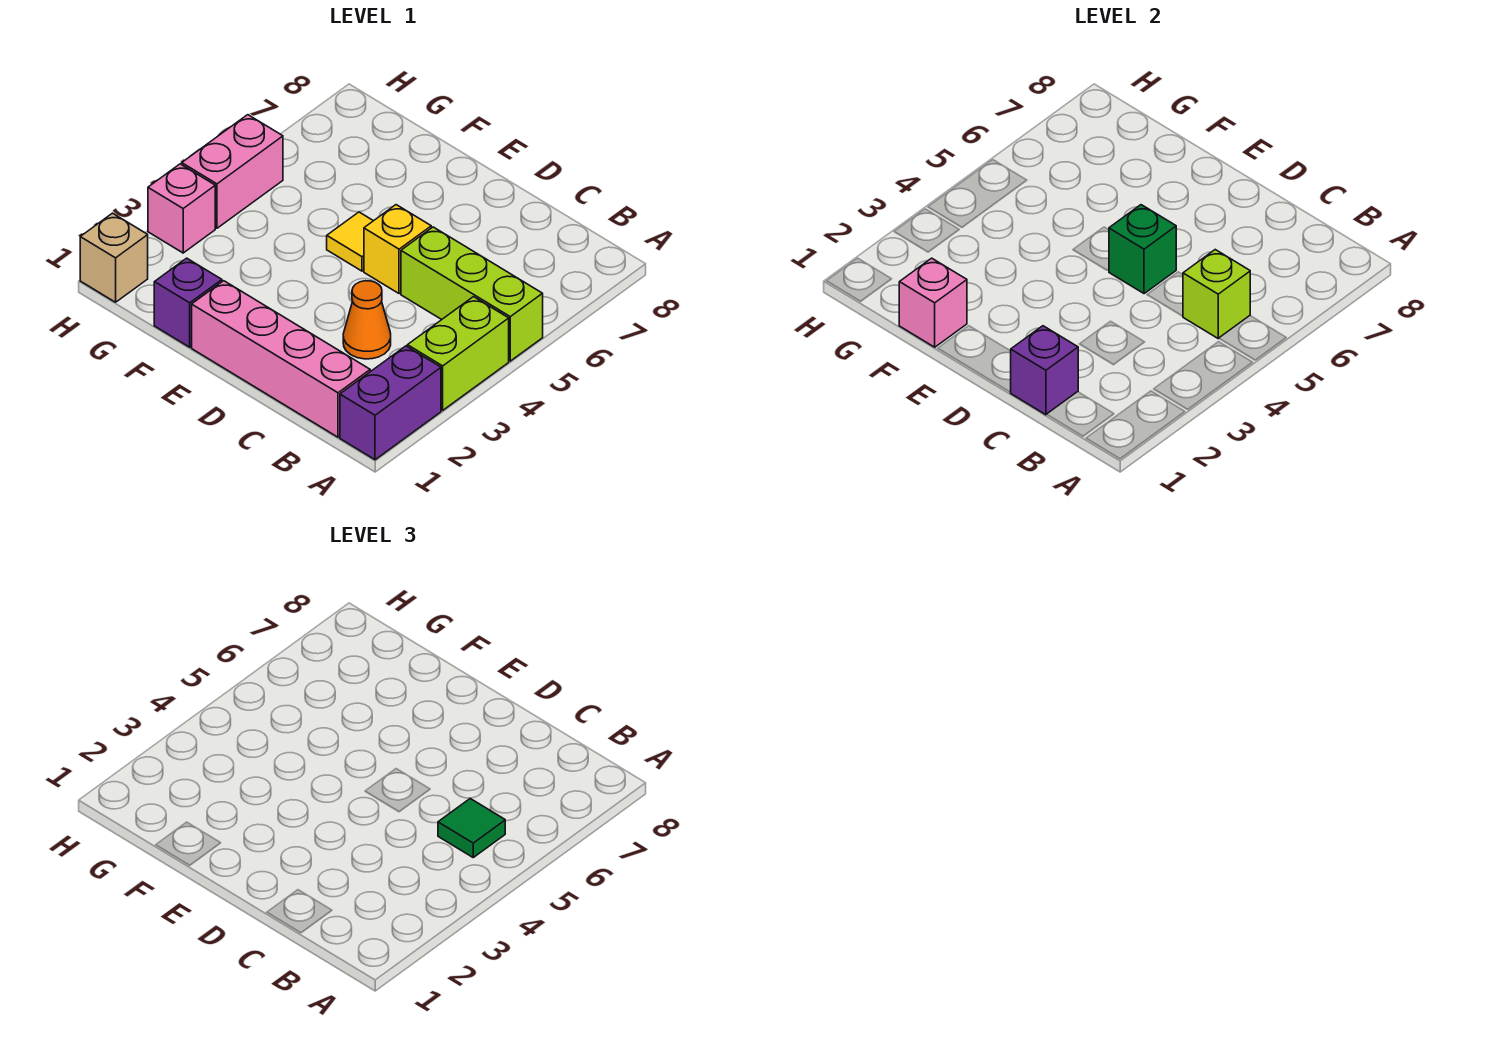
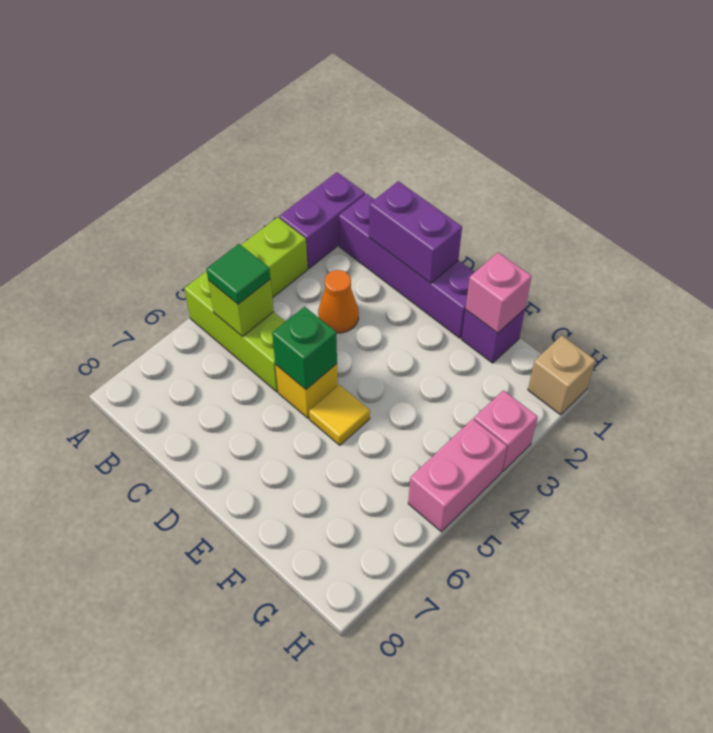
pink 1x4 brick [192,281,370,437] -> purple 1x4 brick [339,194,475,338]
purple 1x1 brick [1011,326,1078,415] -> purple 1x2 brick [369,181,462,283]

